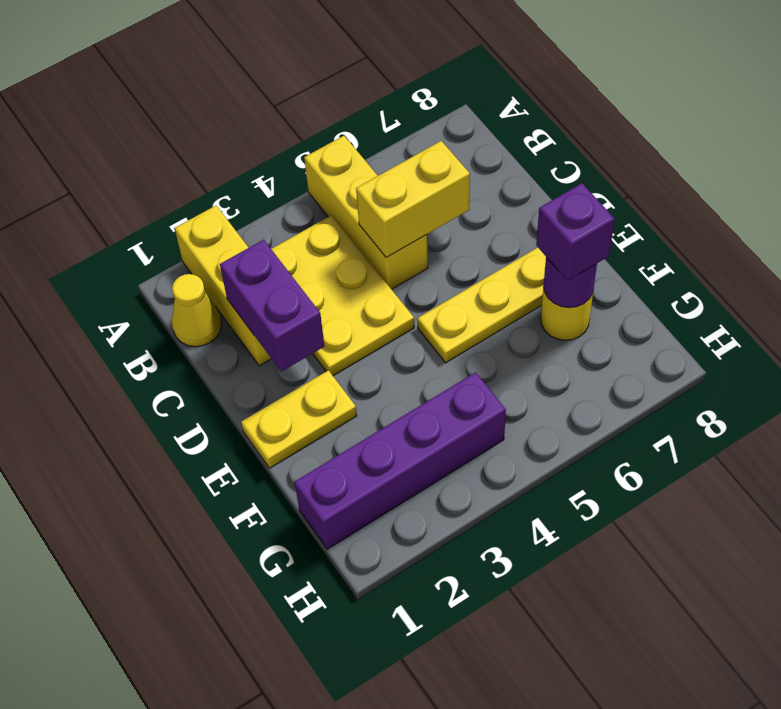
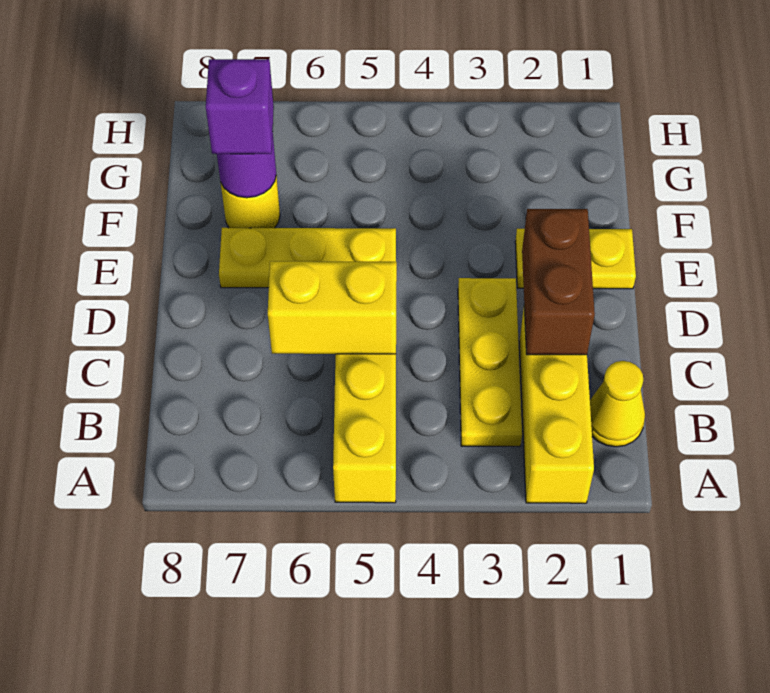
yellow 2x3 plate [271,215,414,376] -> yellow 1x3 plate [458,278,522,446]
purple 1x2 brick [220,240,324,372] -> brown 1x2 brick [522,209,595,355]
purple 1x4 brick [294,372,506,549] -> none

